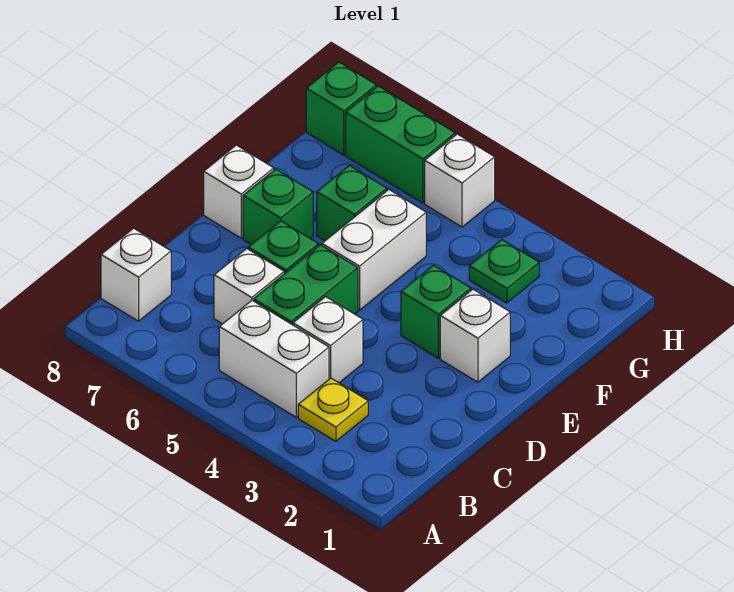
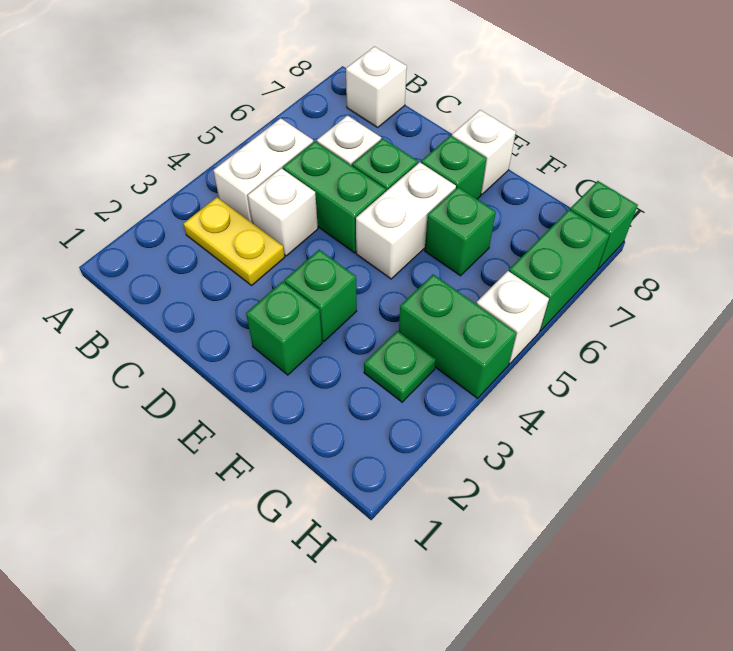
yellow 1x1 plate [298,378,368,441] -> yellow 1x2 plate [183,197,285,285]
white 1x1 brick [440,289,510,382] -> green 1x1 brick [246,282,322,375]
white 1x2 brick [322,190,426,310] -> white 1x2 brick turned to [356,162,456,279]
none -> green 1x2 brick [399,274,517,398]

